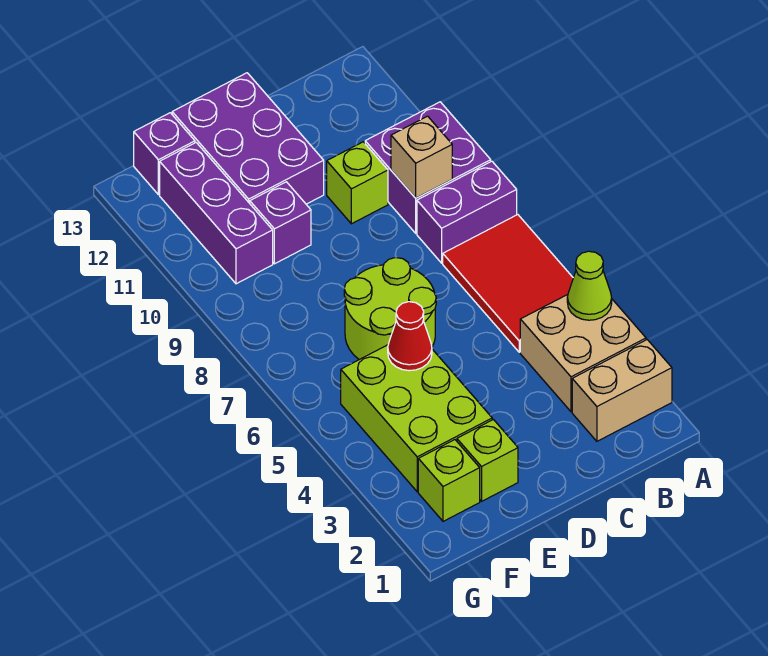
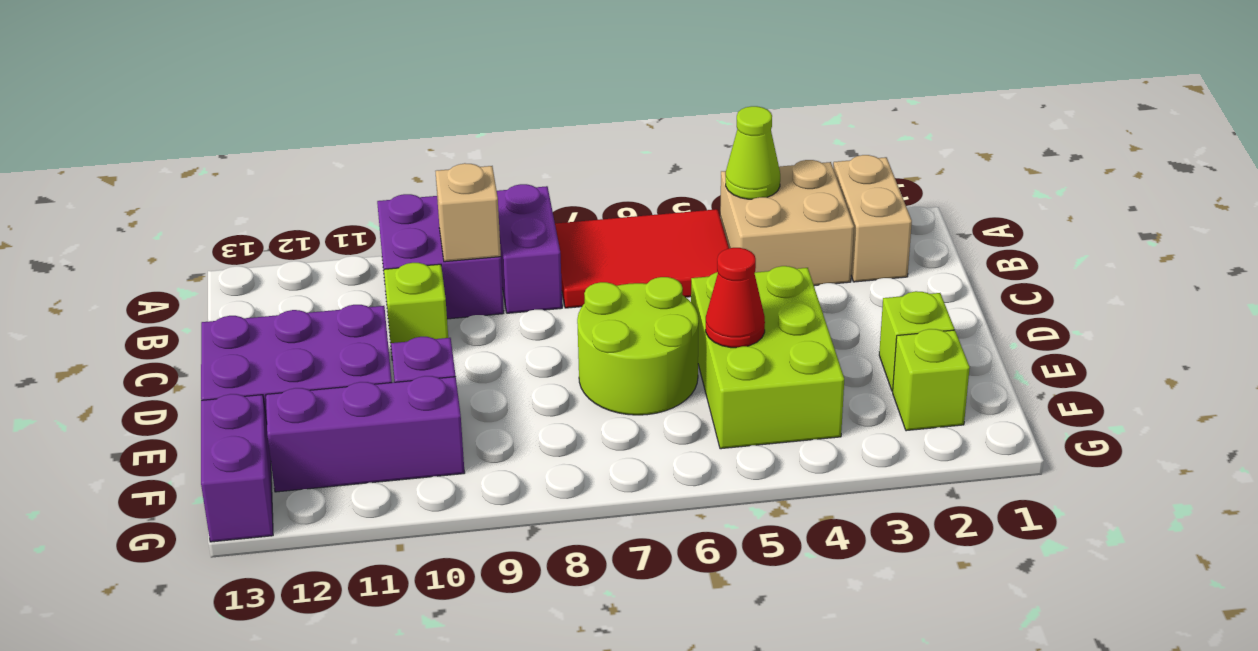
lime 2x3 brick [341,345,492,492] -> lime 2x3 brick turned to [691,266,844,449]
purple 1x1 brick [134,113,195,195] -> purple 1x2 brick [201,394,273,542]

